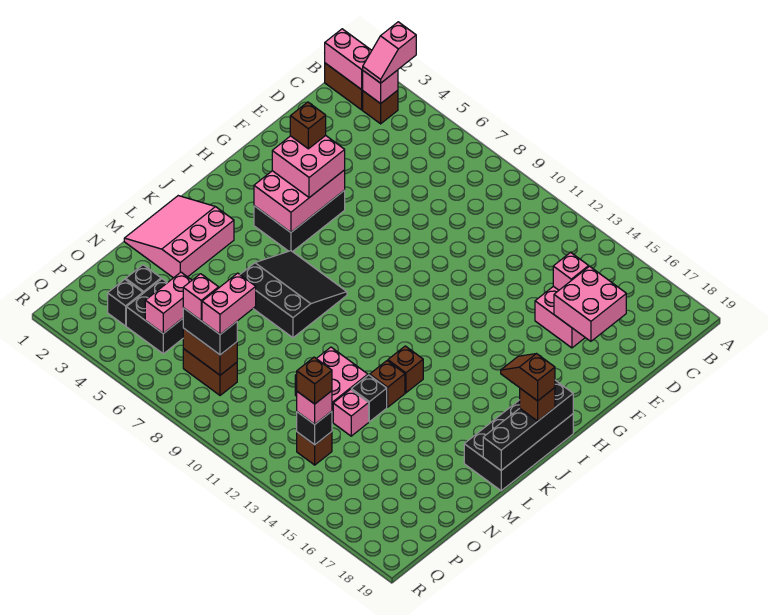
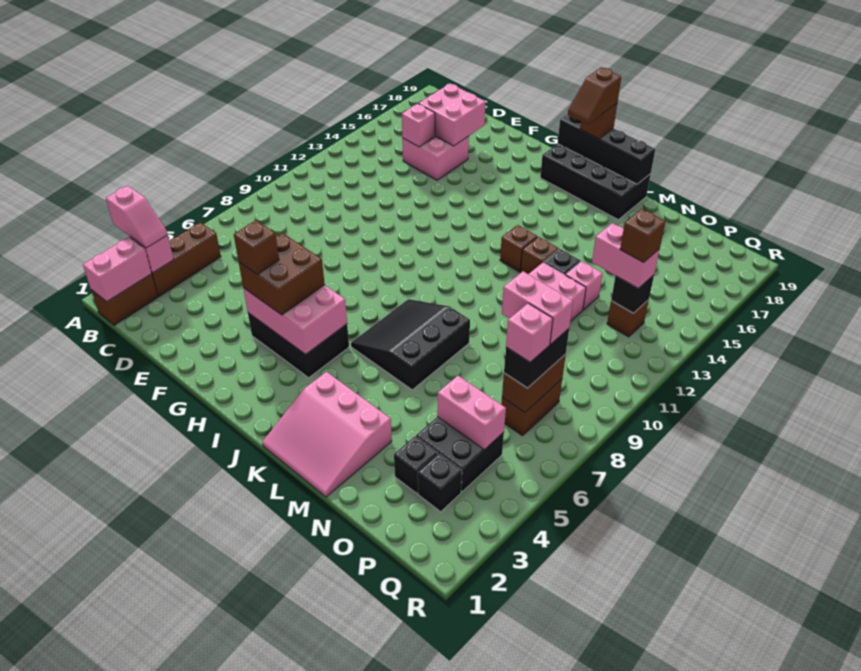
brown 1x1 brick [363,90,398,124] -> brown 1x3 brick [151,222,221,296]
pink 2x2 brick [272,136,345,198] -> brown 2x2 brick [239,233,325,315]
pink 1x1 brick [297,391,332,424] -> pink 1x2 brick [592,223,660,289]

